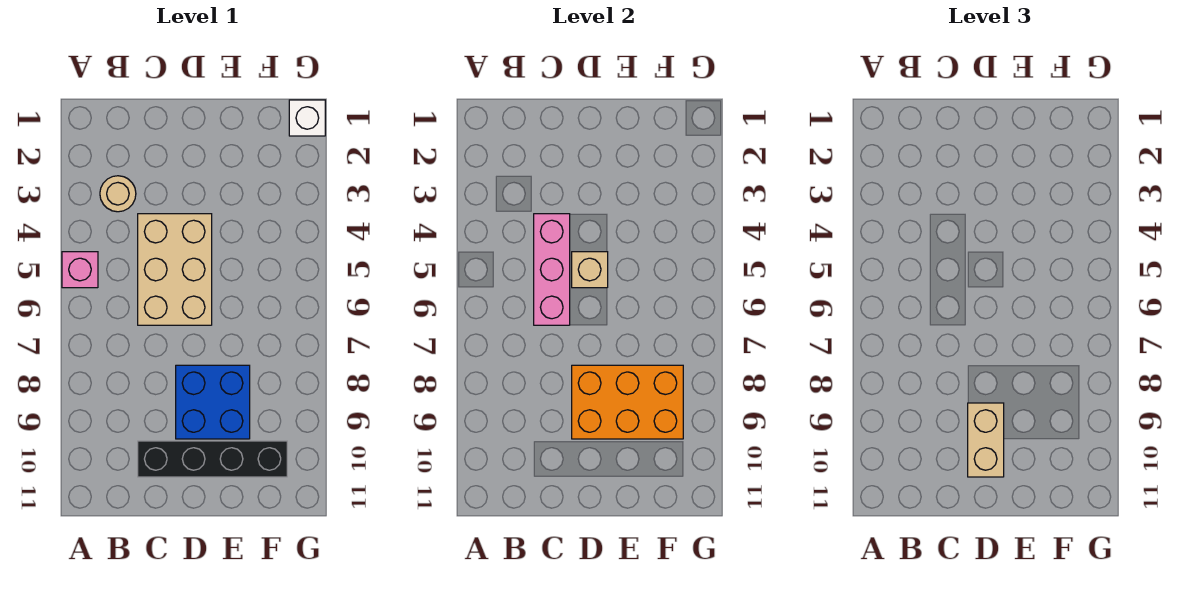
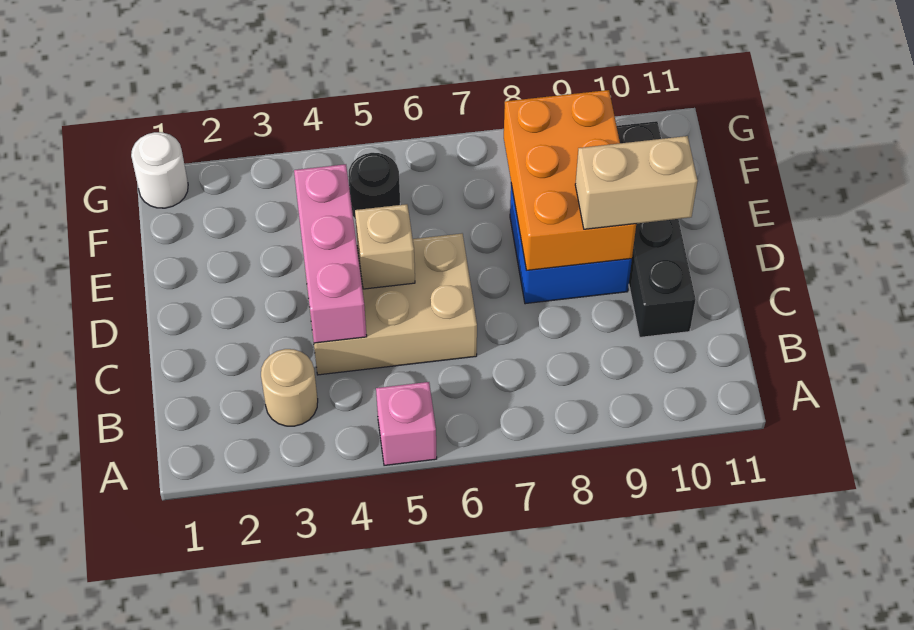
pink 1x3 brick [534,214,570,325] -> pink 1x3 brick turned to [294,164,367,343]
none -> black 1x1 round brick [348,153,400,220]
white 1x1 brick [289,100,325,136] -> white 1x1 round brick [131,132,188,208]

